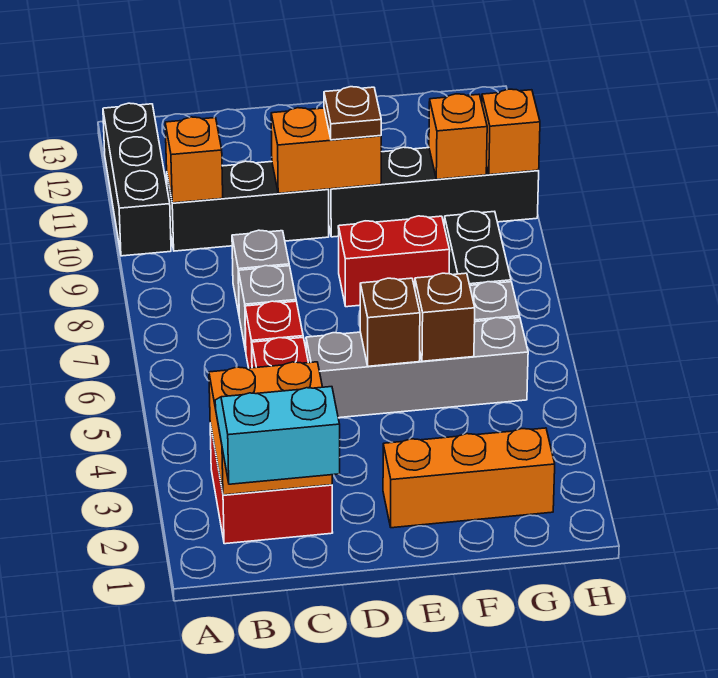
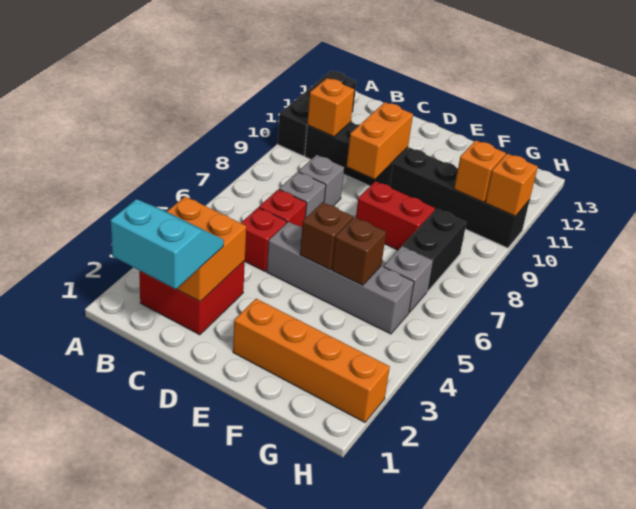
orange 1x2 brick [271,108,381,194] -> orange 1x2 brick turned to [347,102,413,179]
orange 1x3 brick [383,428,555,528] -> orange 1x4 brick [233,299,390,422]
brown 1x1 plate [324,87,381,140] -> none

